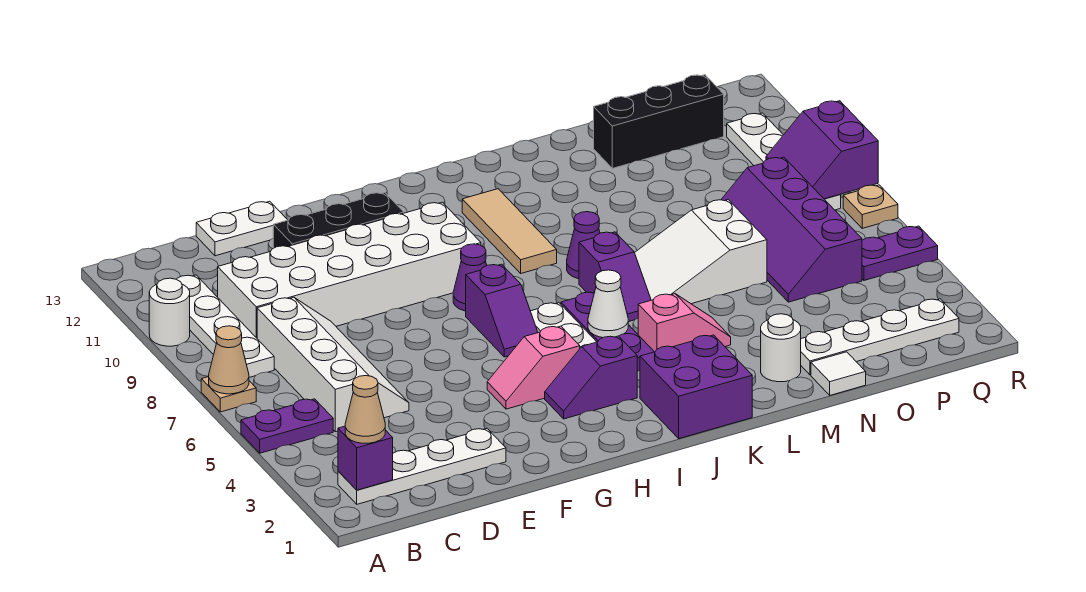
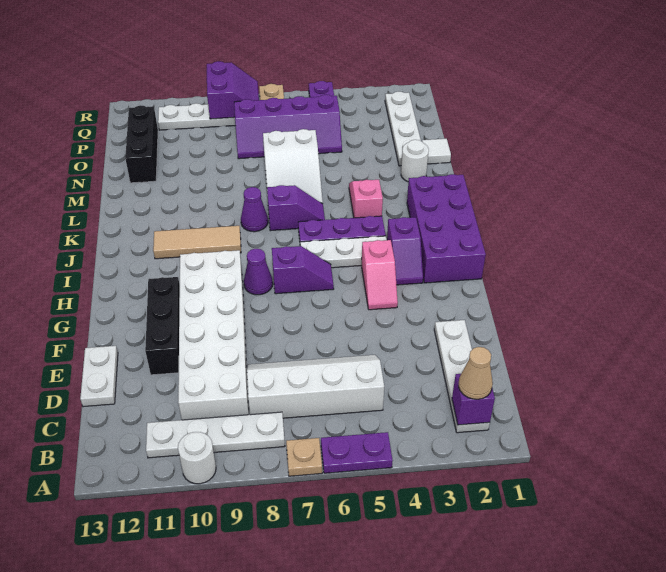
purple 1x2 plate [241,399,333,453] -> purple 1x2 plate turned to [321,432,393,473]
tan 1x1 cone [208,326,249,394] -> none
purple 2x2 brick [640,335,752,439] -> purple 2x4 brick [407,174,486,283]
white 1x1 cone [588,270,628,338] -> none
purple 2x2 slope [766,101,878,199] -> purple 2x2 slope turned to [207,61,259,119]

